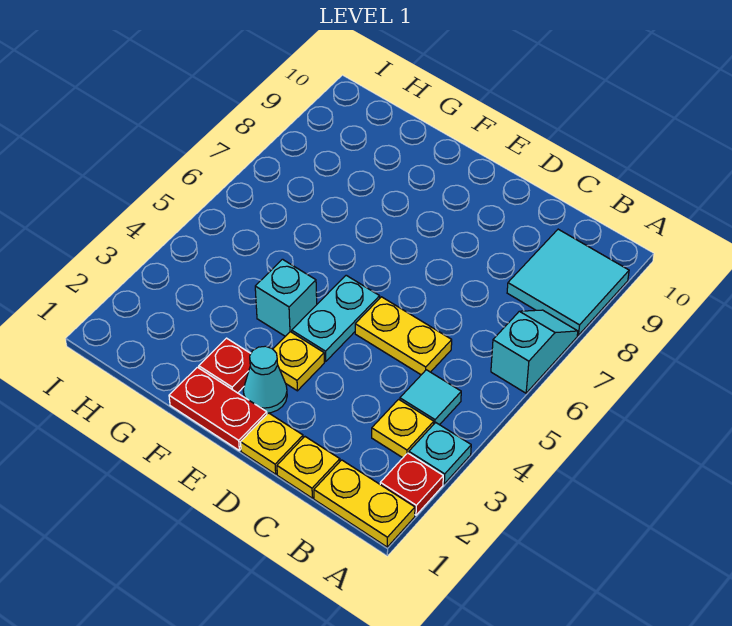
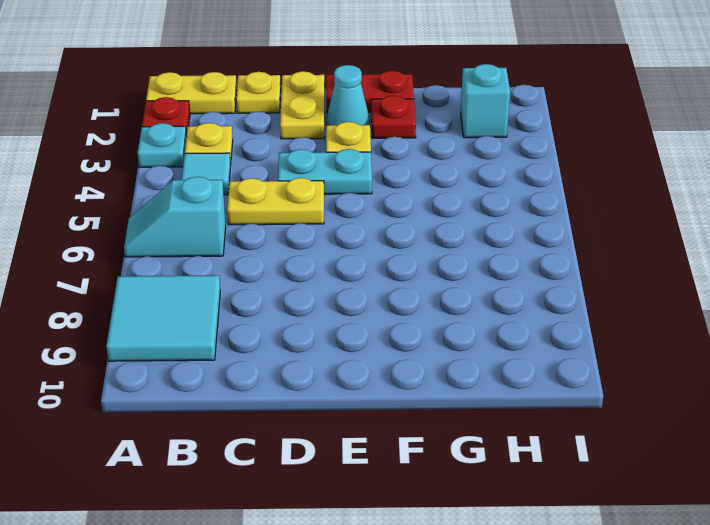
cyan 1x2 slope [491,310,578,393] -> cyan 1x2 slope turned to [124,177,226,257]
yellow 1x1 plate [241,413,303,474] -> yellow 1x2 plate [280,71,324,139]
cyan 1x2 plate [292,275,380,361] -> cyan 1x2 plate turned to [278,149,372,194]
cyan 1x1 brick [255,259,317,336] -> cyan 1x1 brick moved to [461,64,510,138]

